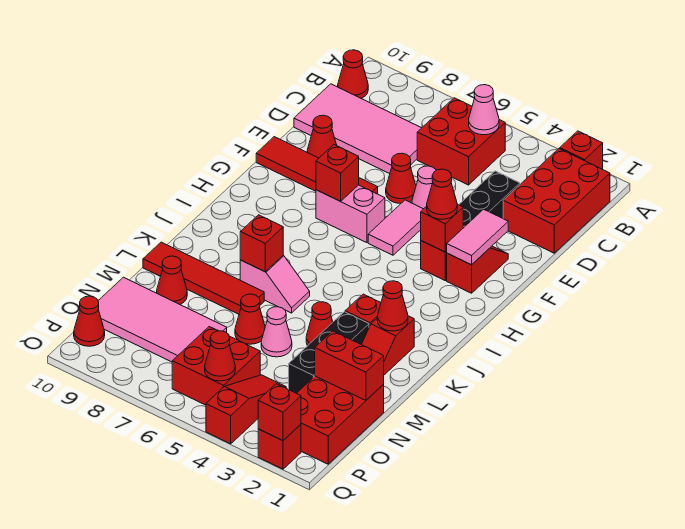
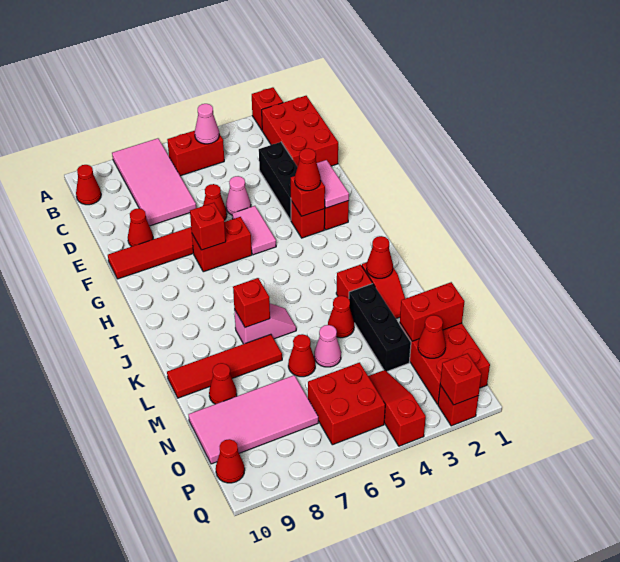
red 2x2 brick [417,98,505,185] -> red 1x2 brick [167,131,224,176]
pink 2x4 tile [294,84,421,174] -> pink 2x4 tile turned to [112,138,196,226]
pink 1x2 brick [316,185,385,243] -> red 1x2 brick [192,217,252,272]
red 1x1 cone [205,331,235,381] -> red 1x1 cone moved to [418,315,446,358]

